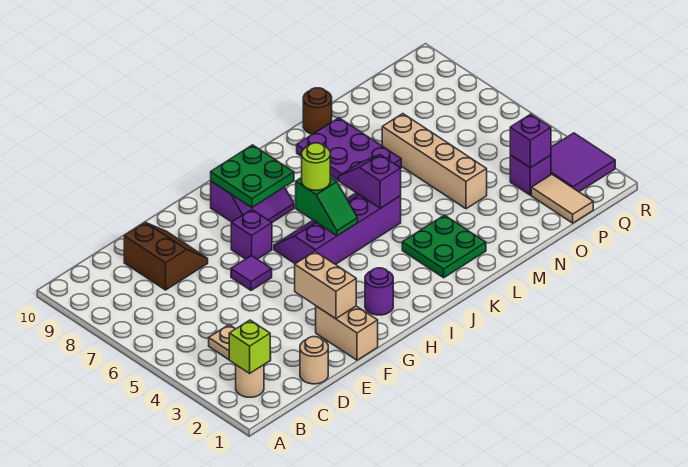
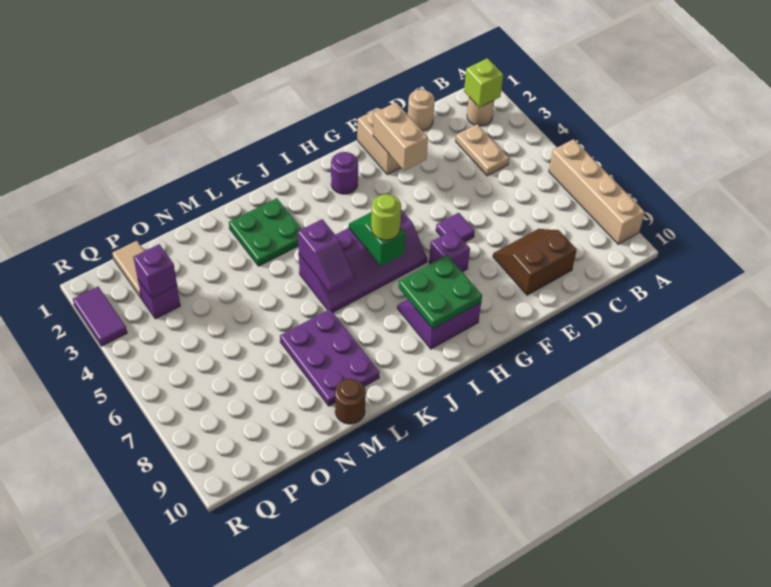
brown 2x2 slope [124,222,208,290] -> brown 2x2 slope turned to [493,229,577,295]
tan 1x4 brick [382,114,487,209] -> tan 1x4 brick moved to [549,139,645,244]
purple 2x2 tile [551,133,615,192] -> purple 1x2 tile [73,287,127,346]

